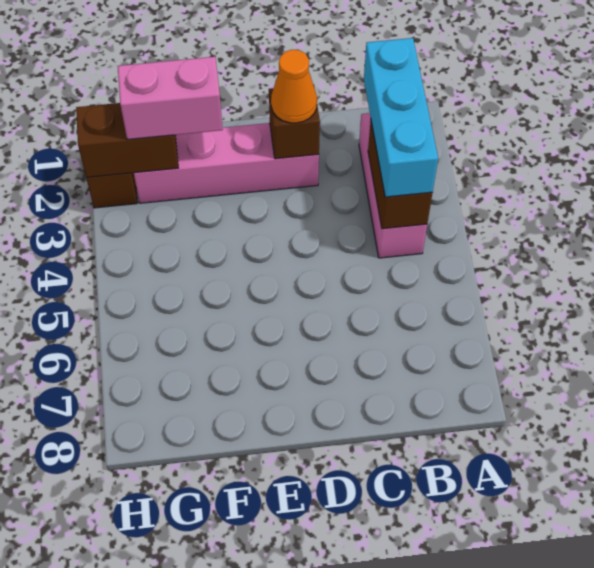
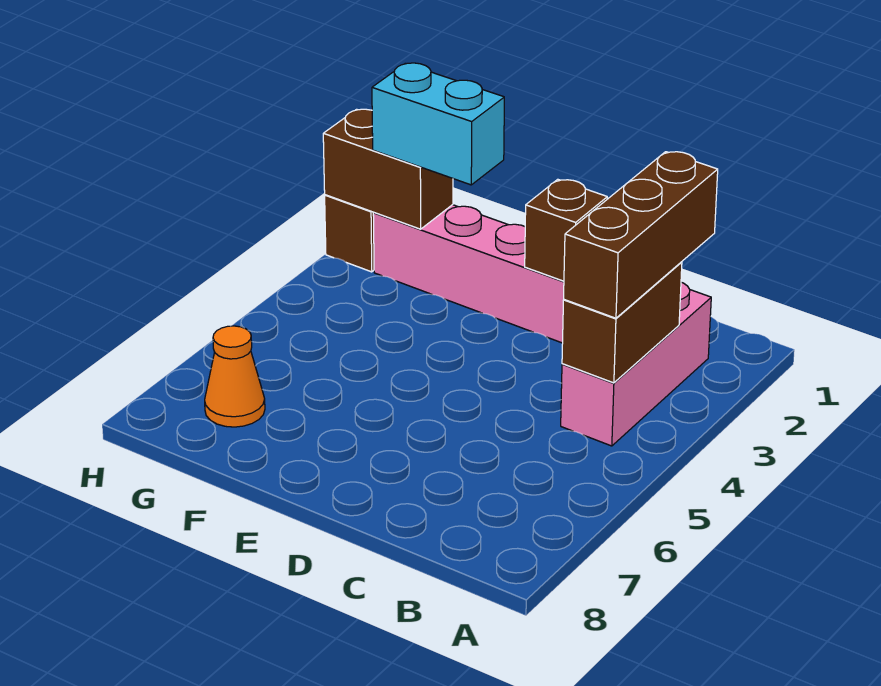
cyan 1x3 brick [364,38,438,197] -> brown 1x3 brick [564,152,718,318]
orange 1x1 cone [271,50,317,123] -> orange 1x1 cone moved to [205,326,265,427]
pink 1x2 brick [118,57,223,140] -> cyan 1x2 brick [372,63,504,185]

